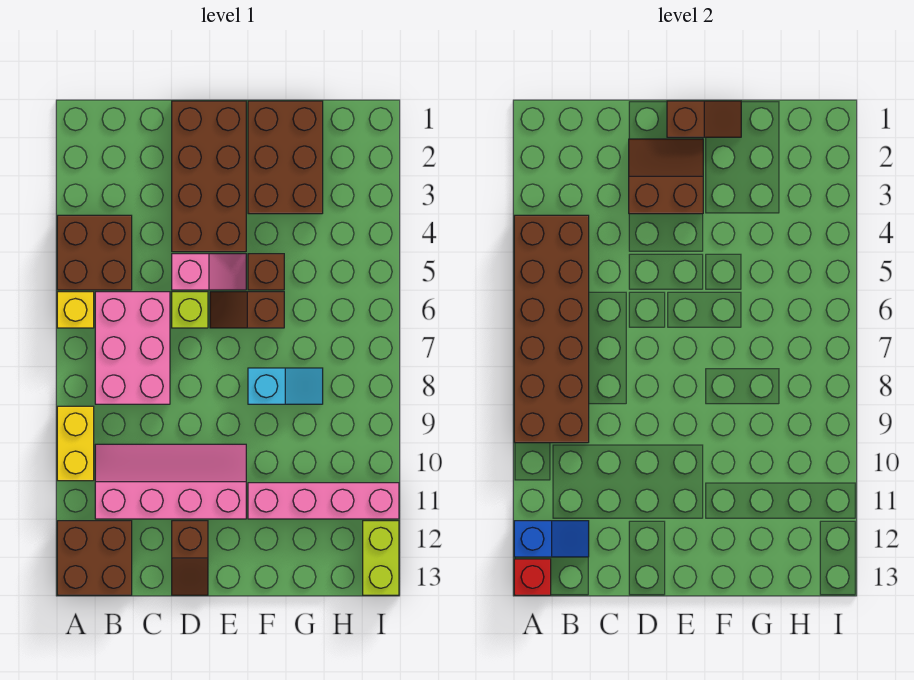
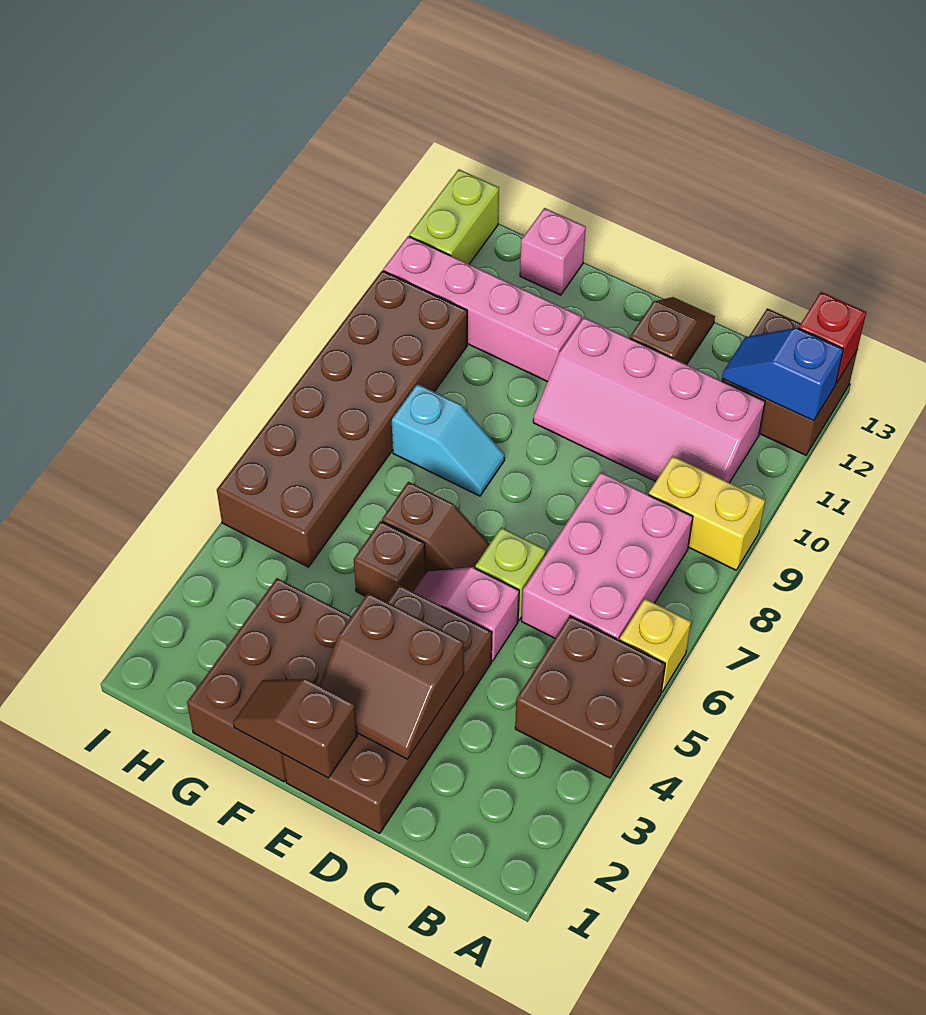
brown 2x6 brick [514,215,589,443] -> brown 2x6 brick moved to [217,271,467,567]
yellow 1x2 brick [57,406,94,481] -> yellow 1x2 brick turned to [649,456,765,570]
cyan 1x2 slope [248,368,323,404] -> cyan 1x2 slope turned to [392,384,505,496]
none -> pink 1x1 brick [520,208,586,295]

